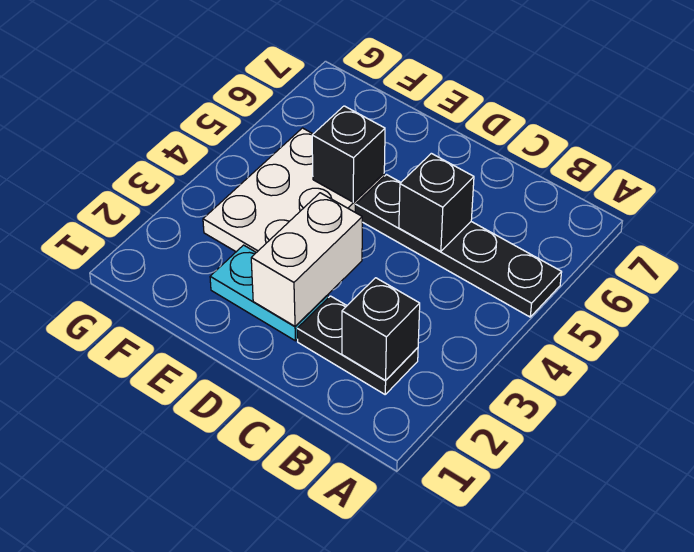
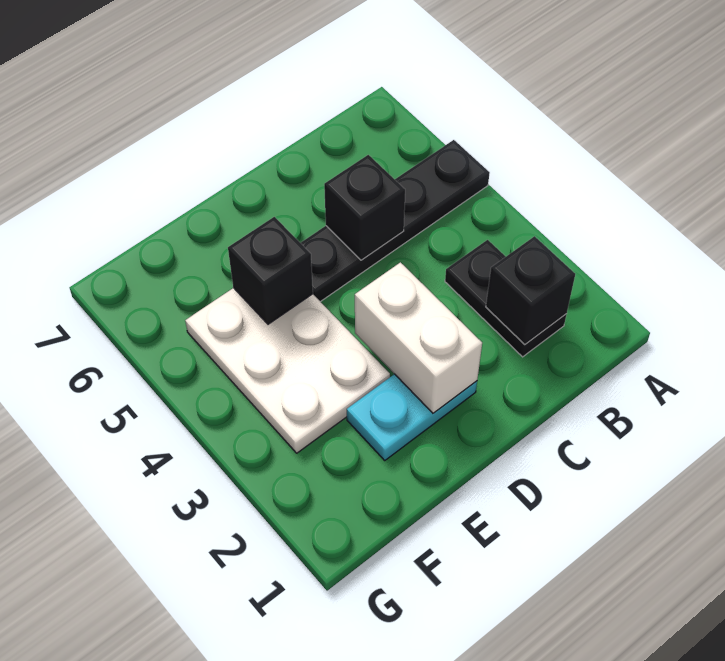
black 1x2 plate [297,296,418,394] -> black 1x2 plate turned to [445,240,567,357]

